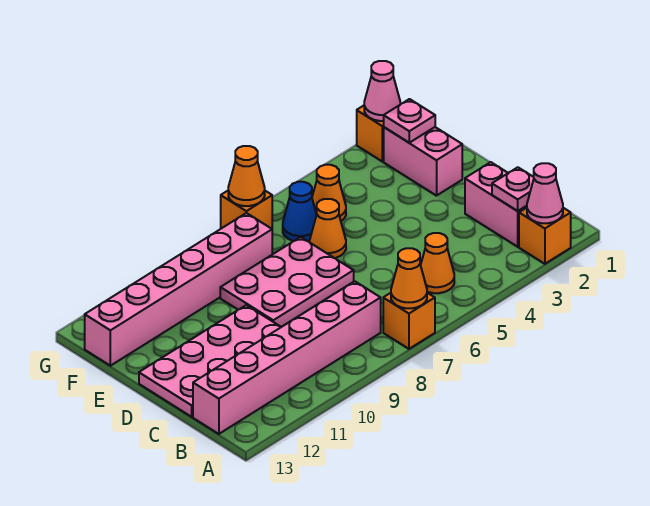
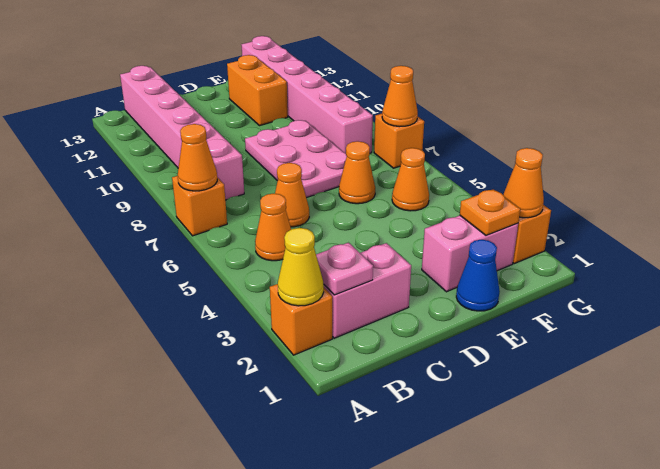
pink 1x1 cone [527,163,563,223] -> yellow 1x1 cone [278,228,324,306]
none -> orange 1x1 cone [275,163,309,227]
pink 2x4 plate [139,305,281,417] -> none
none -> orange 1x2 brick [227,55,288,126]
pink 1x1 plate [384,99,435,143] -> orange 1x1 plate [460,189,520,236]
blue 1x1 cone [283,182,317,241] -> blue 1x1 cone moved to [456,240,500,311]
pink 1x1 cone [364,61,400,121] -> orange 1x1 cone [503,148,544,218]

